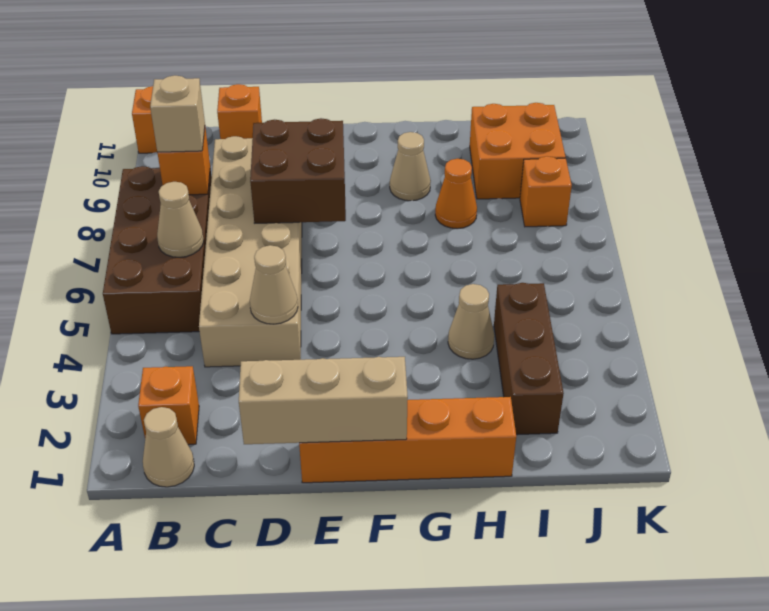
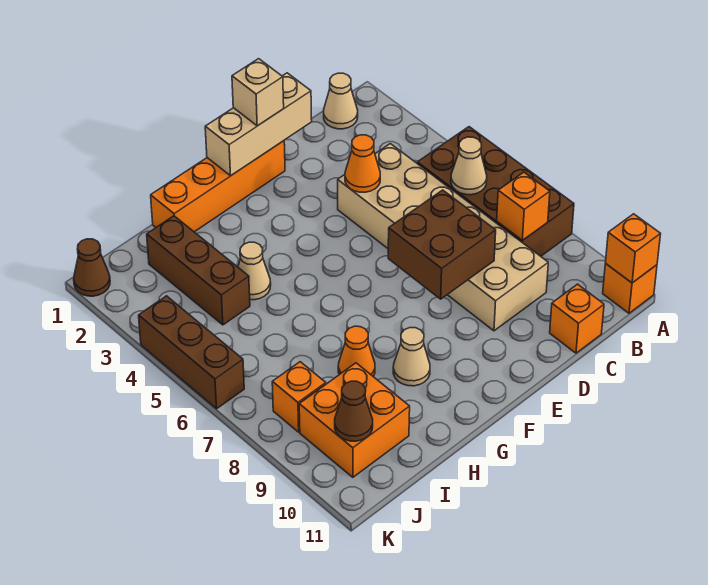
orange 1x1 brick [138,366,199,445] -> orange 1x1 brick moved to [605,214,661,283]
tan 1x1 brick [150,76,205,152] -> tan 1x1 brick moved to [232,59,284,126]
tan 1x1 cone [250,245,298,324] -> orange 1x1 cone [345,135,380,192]
none -> brown 1x1 cone [335,381,373,441]
none -> brown 1x1 cone [74,239,110,296]
none -> brown 1x3 brick [139,296,244,409]

